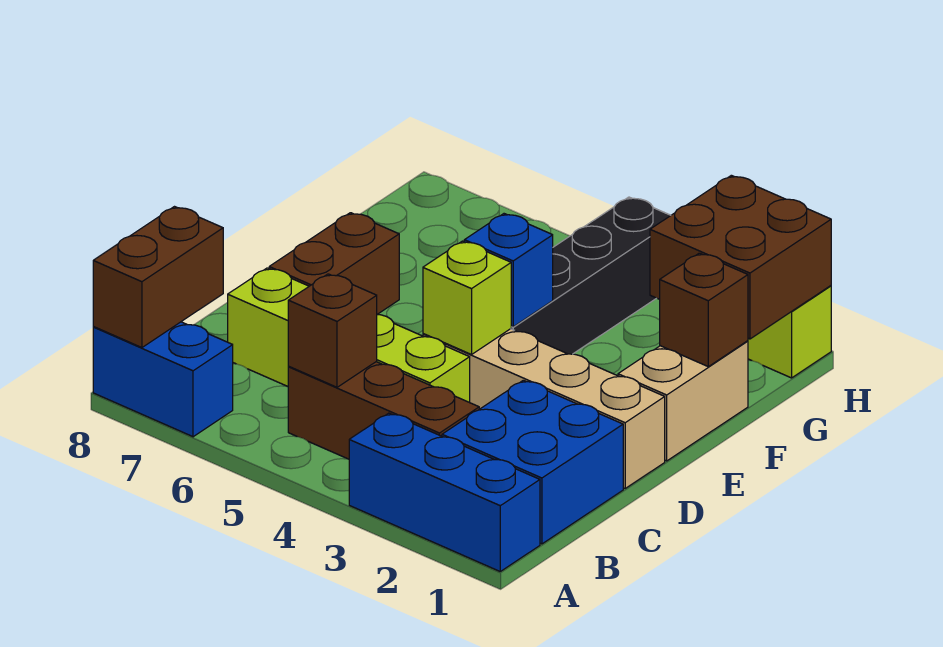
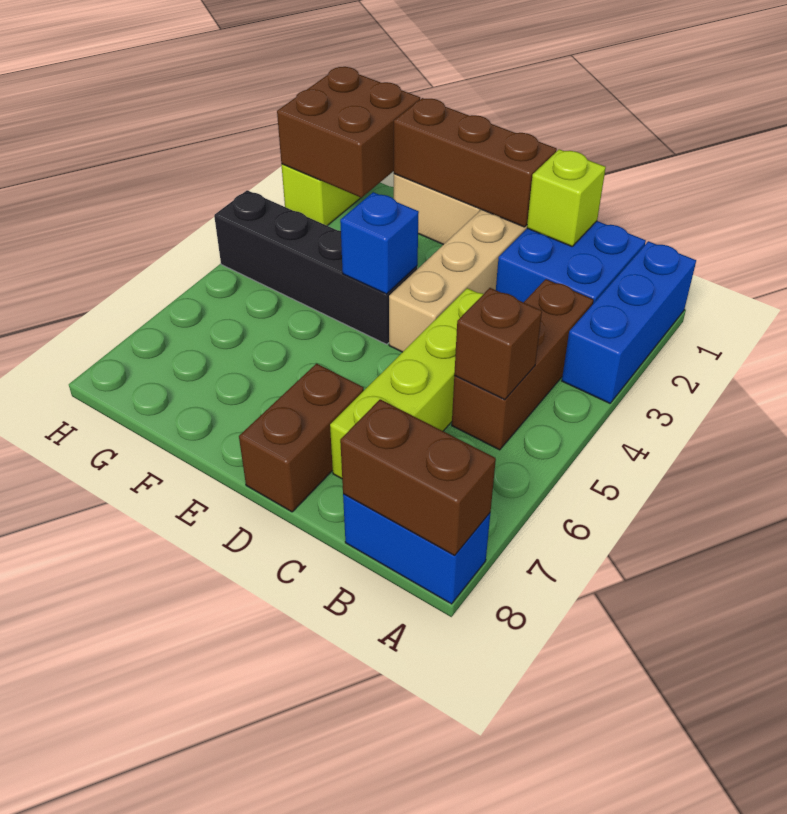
blue 1x2 brick [93,322,233,437] -> blue 1x2 brick turned to [343,494,490,604]
lime 1x1 brick [423,241,511,355] -> lime 1x1 brick moved to [527,149,606,246]
brown 1x2 brick [269,213,399,314] -> brown 1x2 brick turned to [239,364,364,512]
brown 1x1 brick [660,253,748,367] -> brown 1x3 brick [394,98,557,227]

